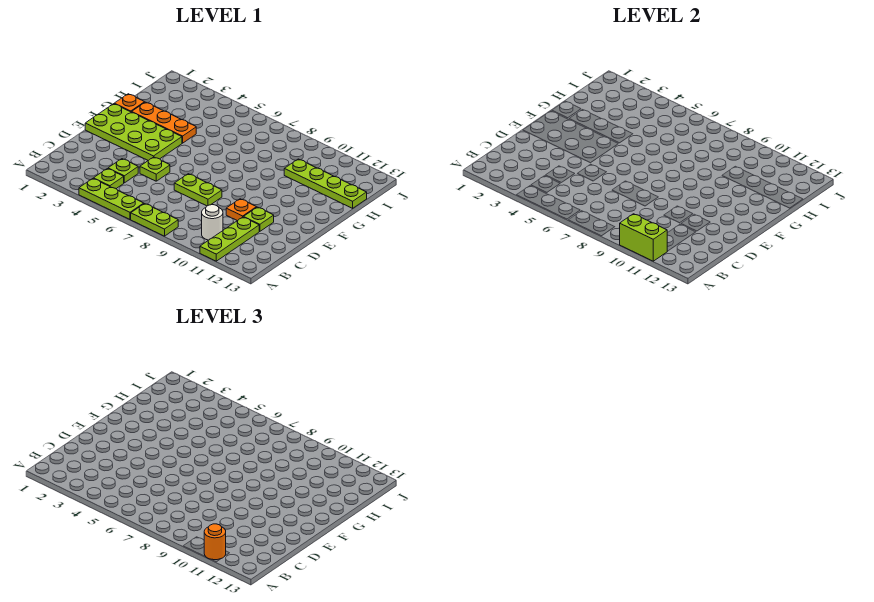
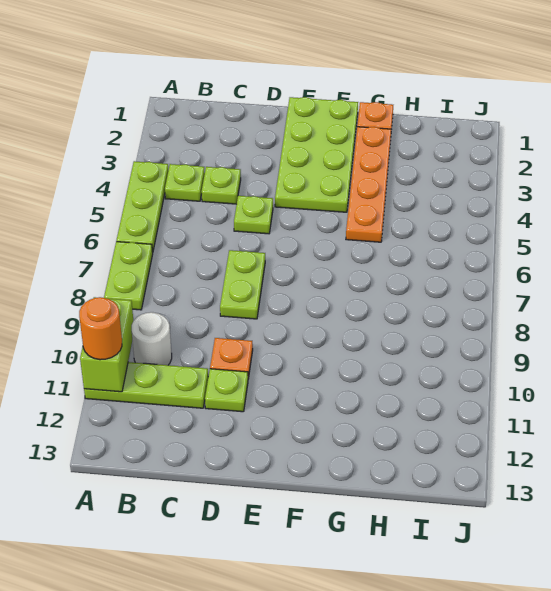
orange 1x3 plate [132,102,196,143] -> orange 1x4 plate [346,127,391,242]
lime 1x4 plate [284,159,367,208] -> none

